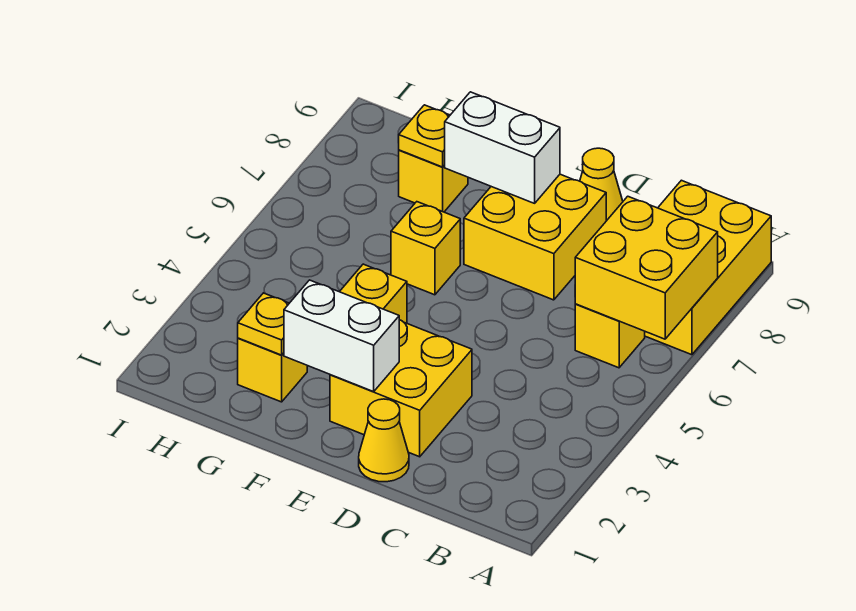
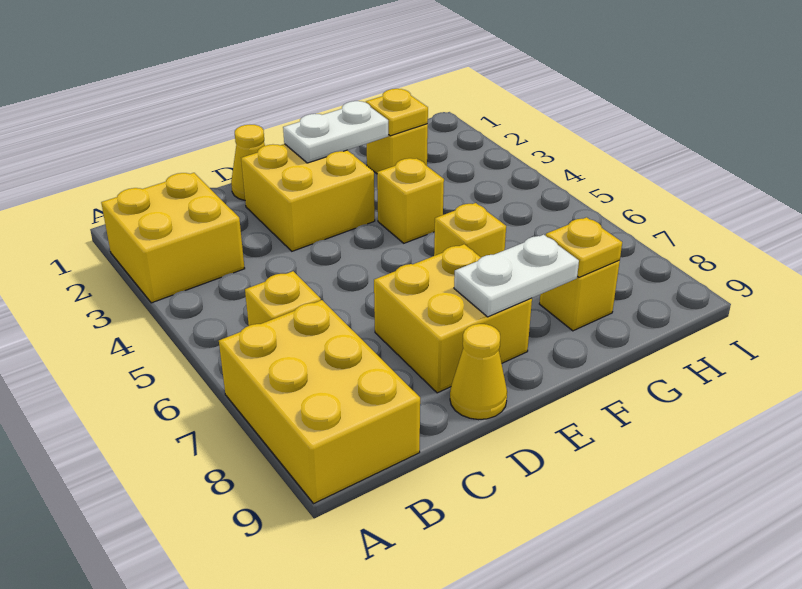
yellow 2x2 brick [575,196,718,339] -> yellow 2x2 brick moved to [101,173,245,303]
white 1x2 brick [284,280,399,392] -> white 1x2 plate [283,101,388,163]
white 1x2 brick [445,92,560,203] -> white 1x2 plate [454,235,579,317]

